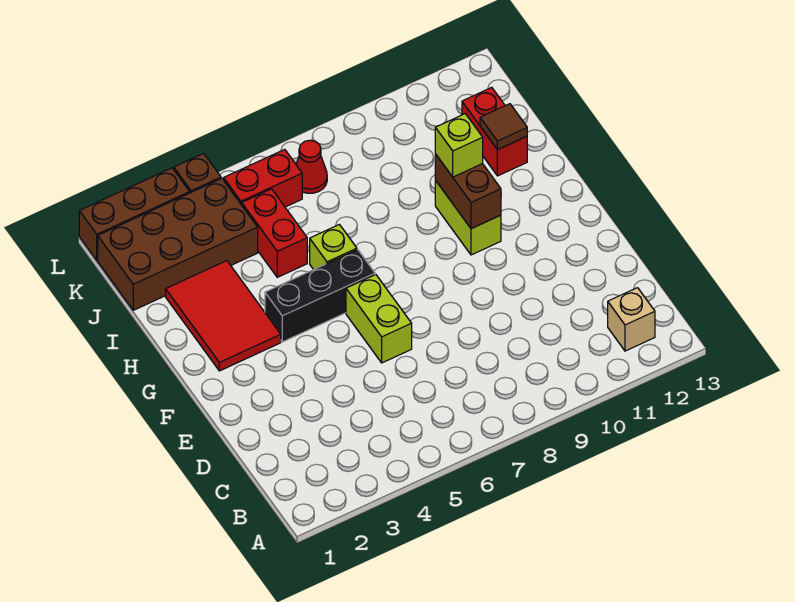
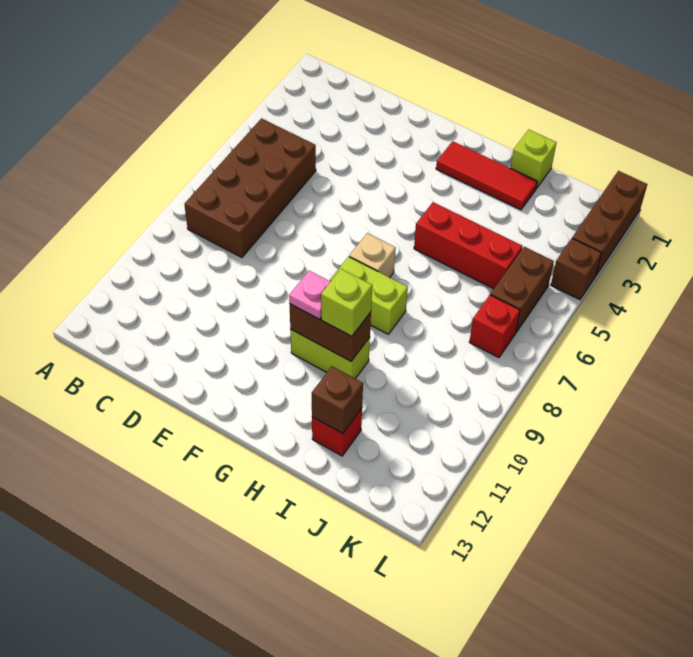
tan 1x1 brick [608,288,655,351] -> tan 1x1 brick moved to [349,233,396,277]
lime 1x2 brick [346,275,412,363] -> lime 1x2 brick moved to [330,257,408,334]
red 2x3 tile [166,261,281,371] -> red 1x3 tile [436,141,538,210]
black 1x3 brick [265,249,375,342] -> none
none -> pink 1x1 plate [289,271,330,319]
lime 1x1 brick [310,225,357,270] -> lime 1x1 brick moved to [510,130,556,188]
red 1x2 brick [242,189,307,277] -> red 1x3 brick [414,202,522,289]
red 1x2 brick [462,87,527,176] -> red 1x1 brick [312,408,362,456]
brown 1x1 tile [480,104,527,150] -> brown 1x1 brick [312,366,363,433]
brown 2x4 brick [98,178,258,310] -> brown 2x4 brick moved to [184,119,316,258]
red 1x2 brick [223,149,302,207] -> brown 1x2 brick [490,247,554,332]
red 1x1 cone [296,140,327,193] -> red 1x1 brick [469,295,520,358]

